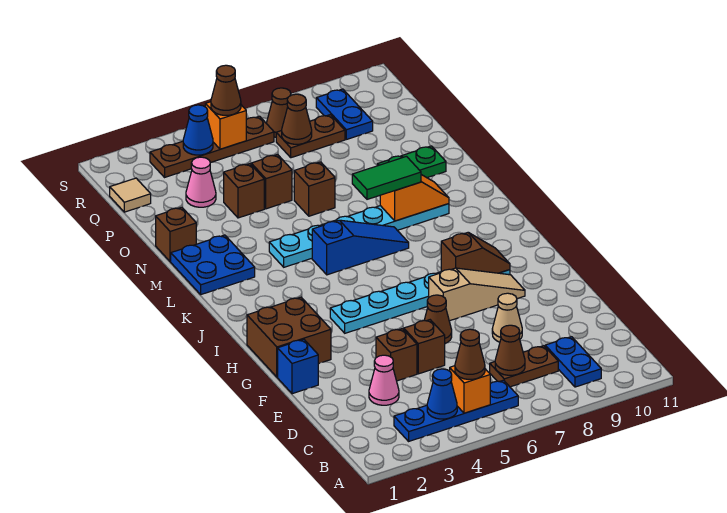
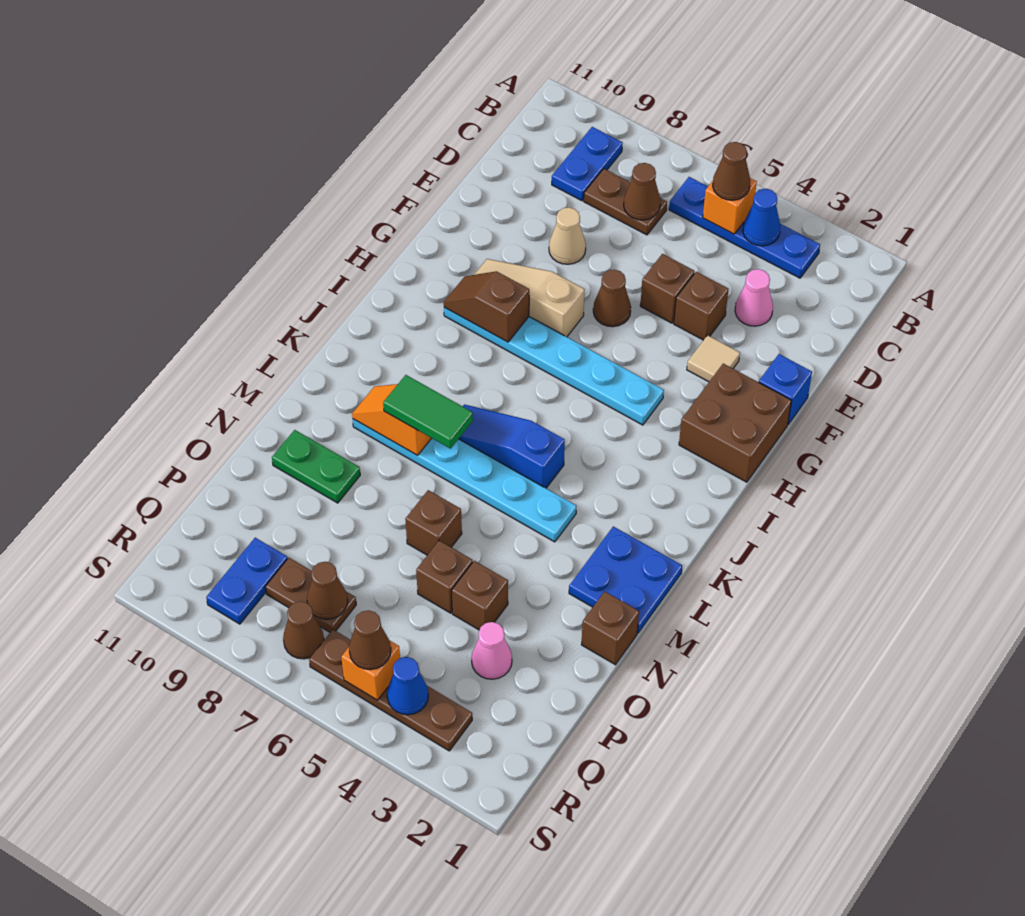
tan 1x1 tile [110,178,151,212] -> tan 1x1 tile moved to [687,335,740,382]

